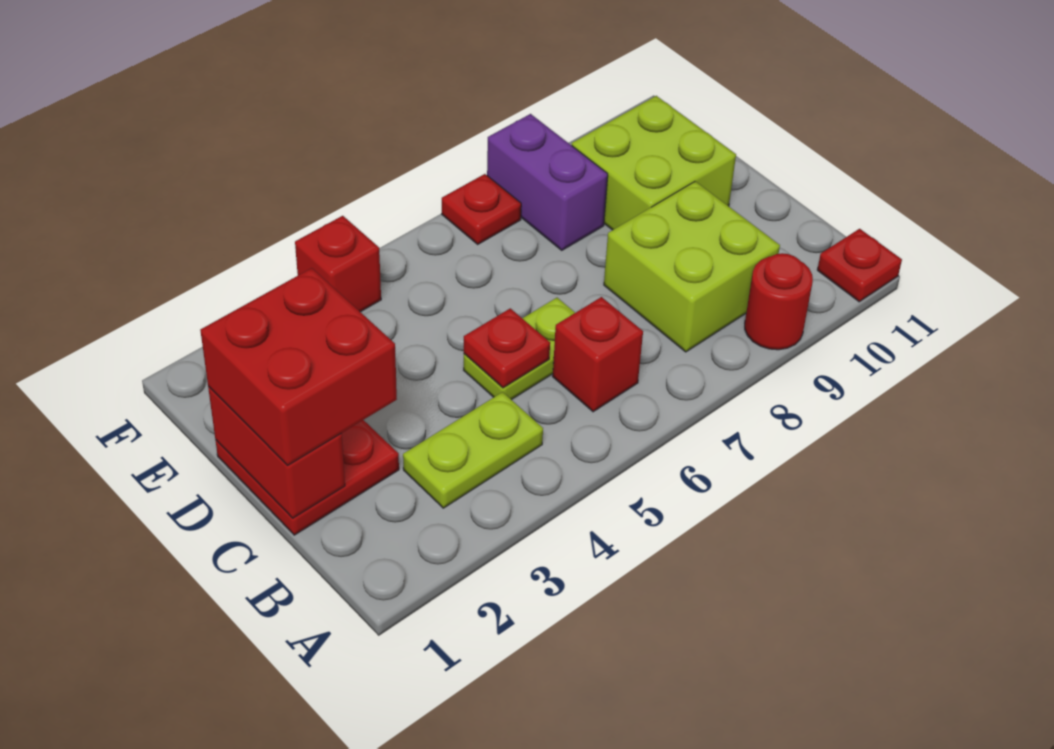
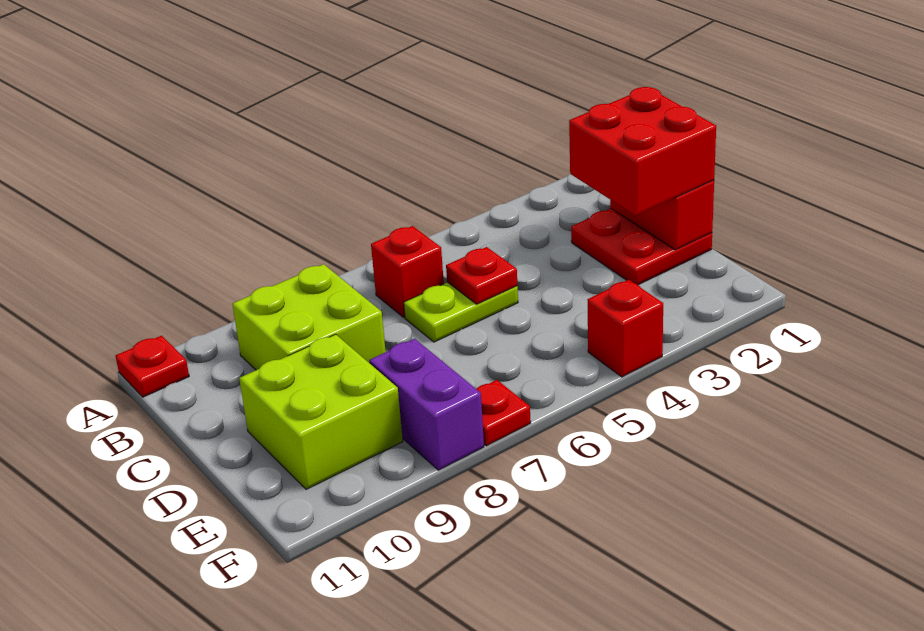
red 1x1 round brick [745,253,813,350] -> none
lime 1x2 plate [403,392,543,508] -> none

